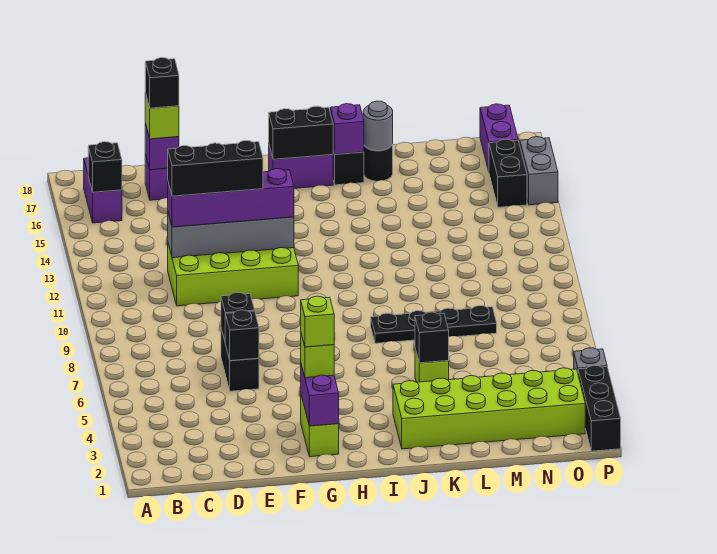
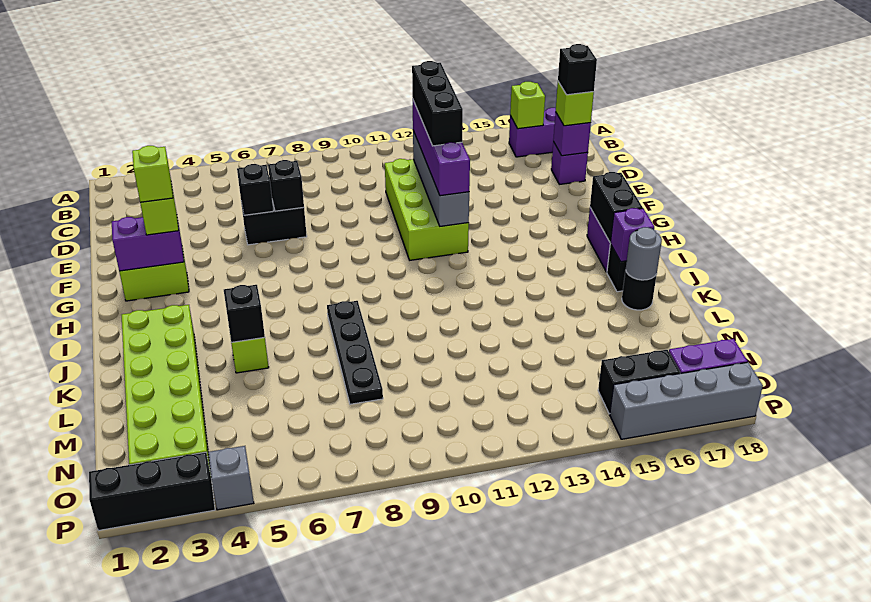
black 1x1 brick [88,142,122,192] -> lime 1x1 brick [510,82,545,129]
grey 1x2 brick [520,137,558,205] -> grey 1x4 brick [610,362,763,439]

